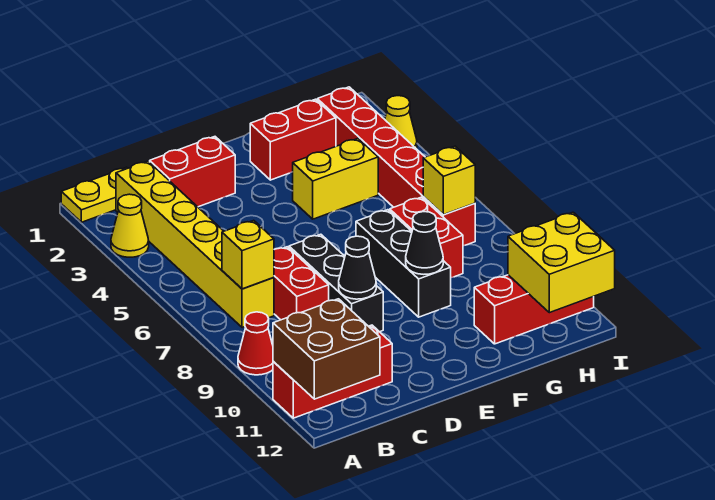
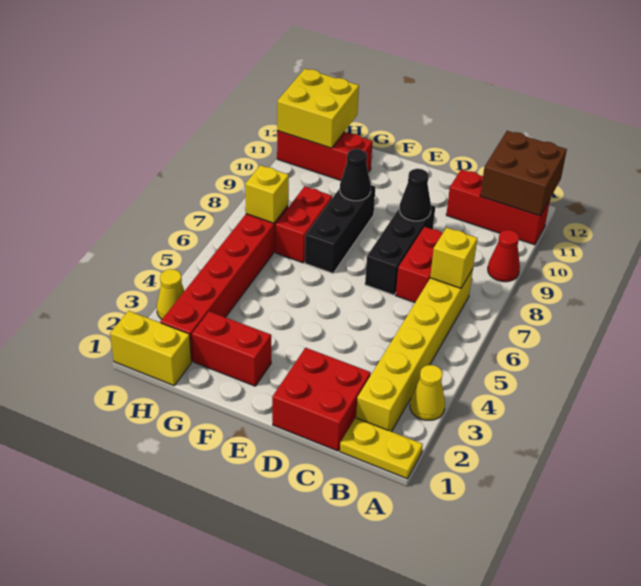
red 1x2 brick [150,137,235,207] -> red 2x2 brick [272,348,371,451]
yellow 1x2 brick [293,139,378,219] -> yellow 1x2 brick moved to [110,311,191,386]

